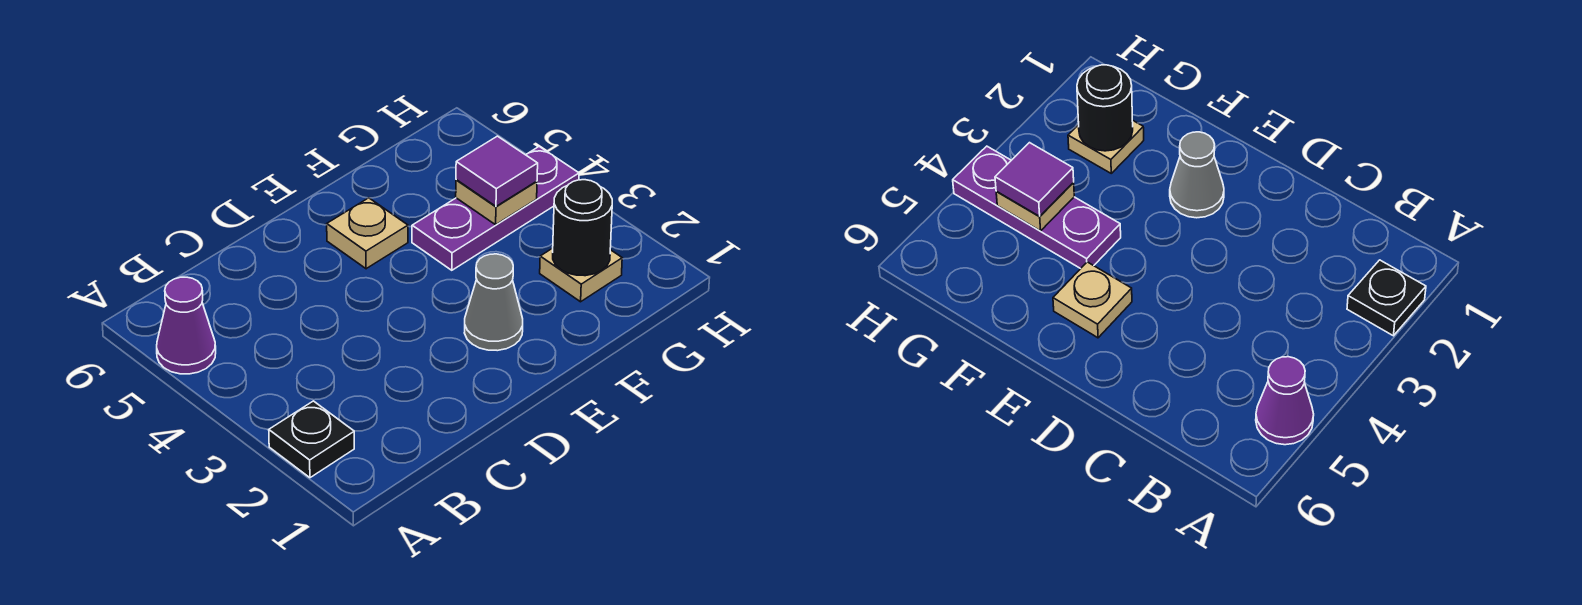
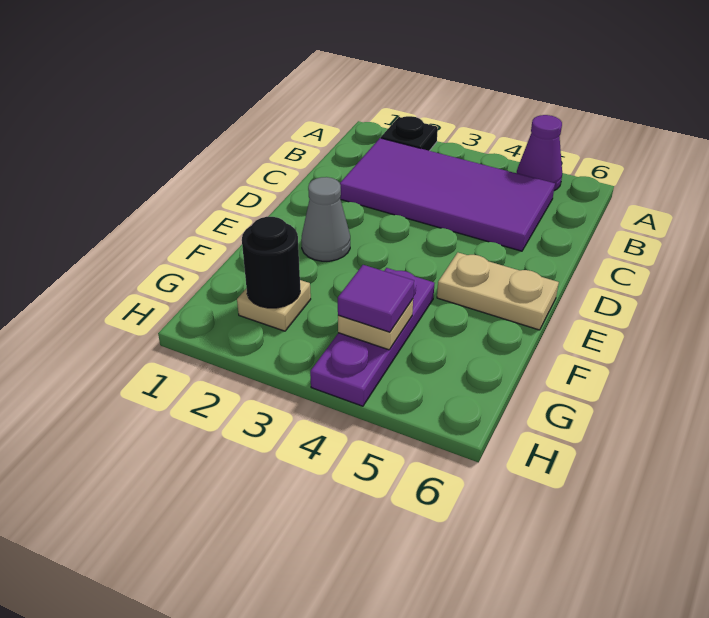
none -> purple 2x4 tile [340,138,555,251]
tan 1x1 plate [327,198,408,269] -> tan 1x2 plate [437,253,559,330]

